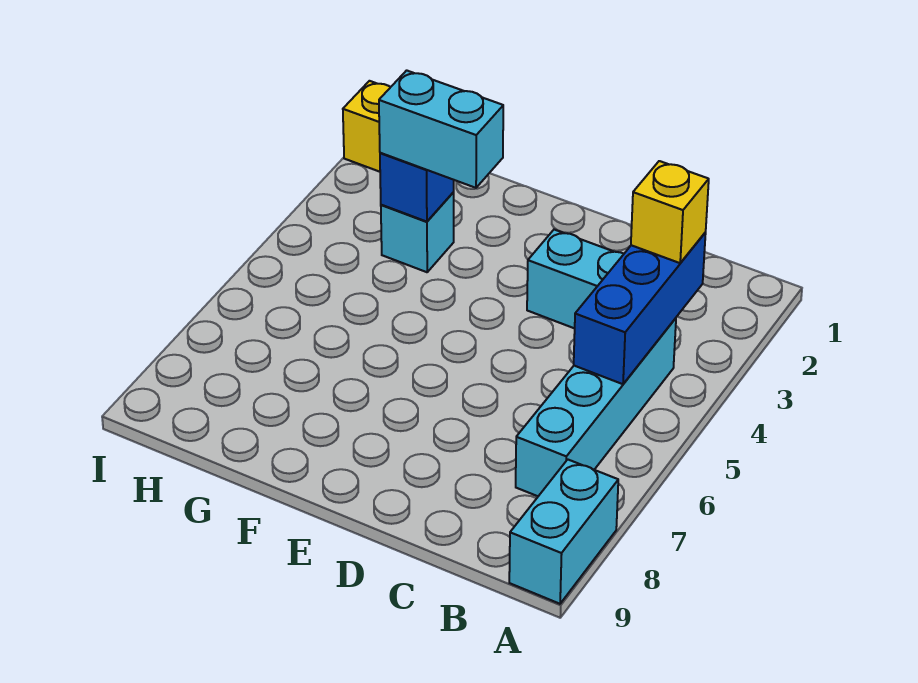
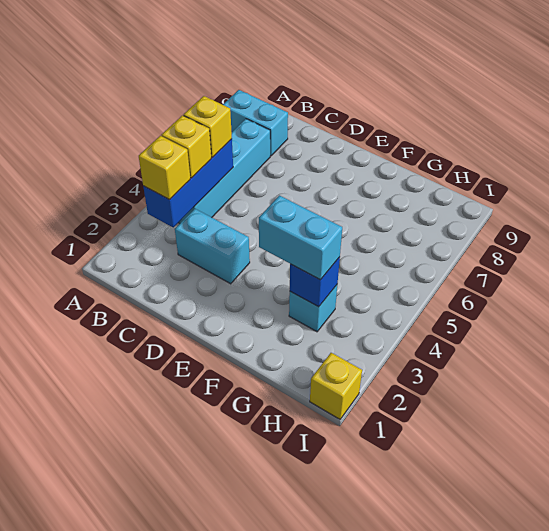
cyan 1x2 brick [509,460,618,604] -> cyan 1x2 brick turned to [223,90,288,156]
none -> yellow 1x1 brick [161,115,212,178]
none -> yellow 1x1 brick [184,96,232,157]

